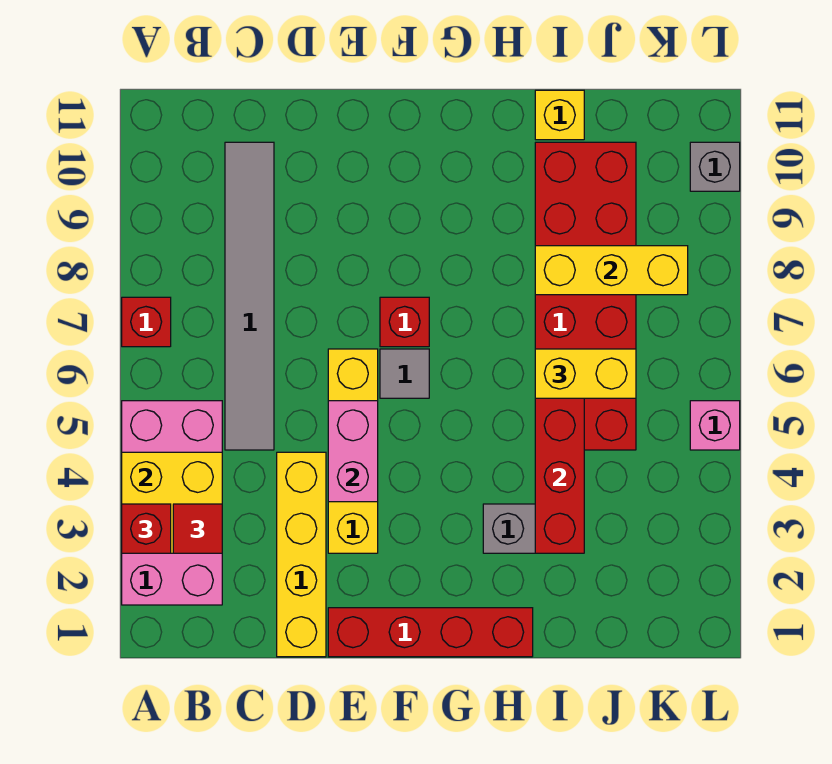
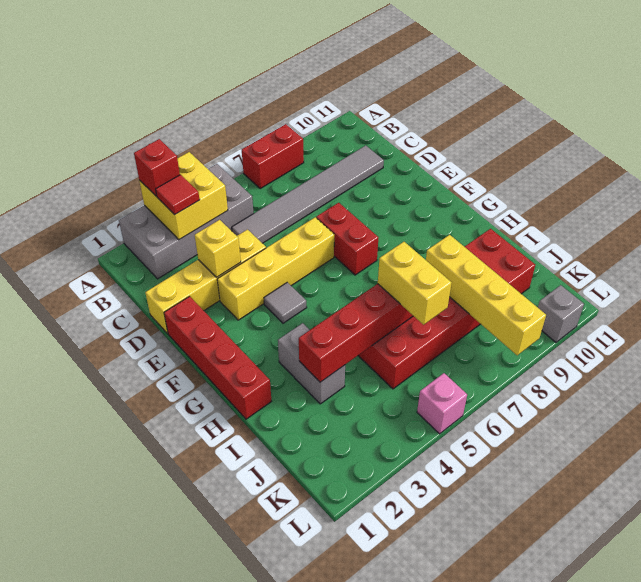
pink 2x4 brick [122,401,222,605] -> grey 2x4 brick [119,164,254,279]
red 1x1 brick [122,297,171,347] -> red 1x2 brick [242,124,304,188]
pink 1x2 brick [328,401,378,502] -> none
grey 1x1 tile [380,349,429,398] -> grey 1x1 tile moved to [264,282,307,323]
red 1x1 brick [380,297,429,347] -> red 1x2 brick [316,203,378,275]
yellow 1x3 brick [535,246,688,295] -> yellow 1x4 brick [426,235,546,355]
yellow 1x1 brick [535,90,584,140] -> yellow 1x1 brick moved to [195,220,241,277]

